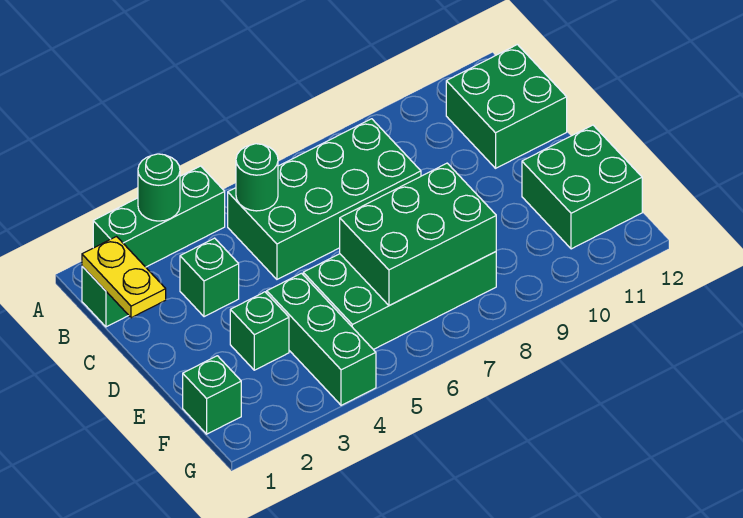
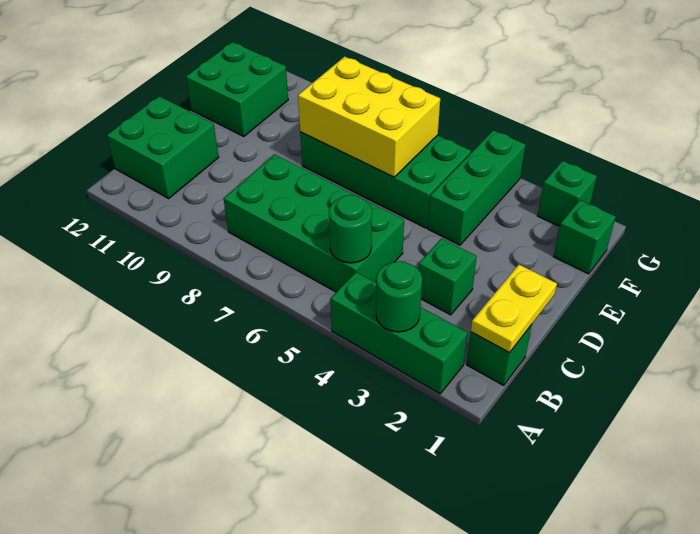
green 1x1 brick [230,292,289,370] -> green 1x1 brick moved to [538,161,597,227]
green 2x3 brick [340,163,496,306] -> yellow 2x3 brick [298,56,440,177]

